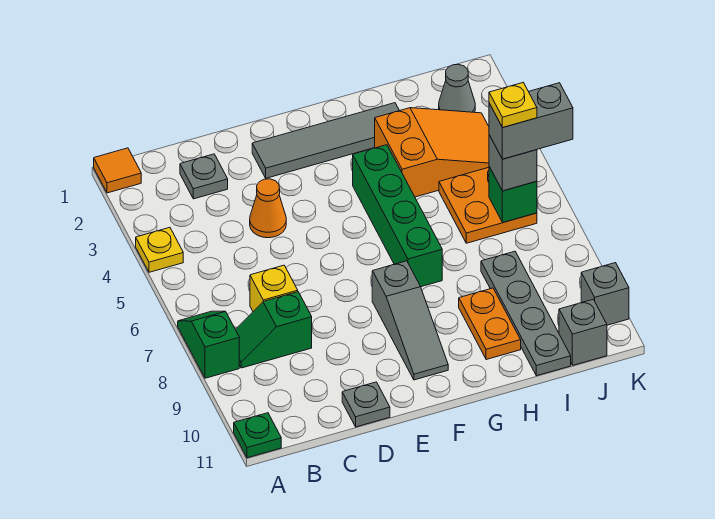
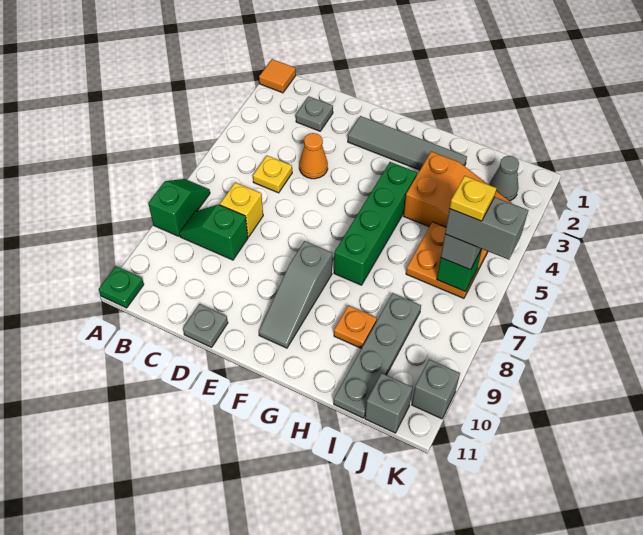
yellow 1x1 plate [136,227,183,272] -> yellow 1x1 plate moved to [253,156,292,193]
orange 1x2 plate [459,288,521,360] -> orange 1x1 plate [334,305,377,348]

